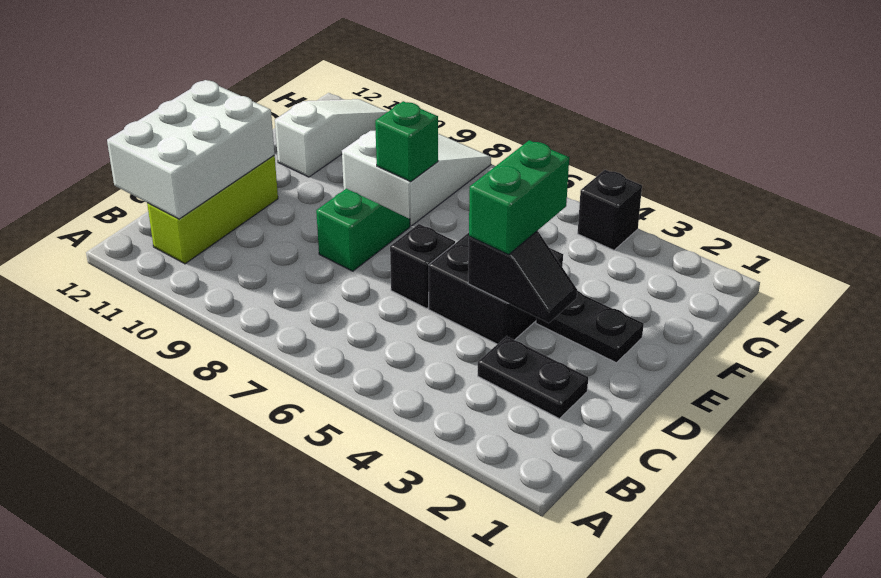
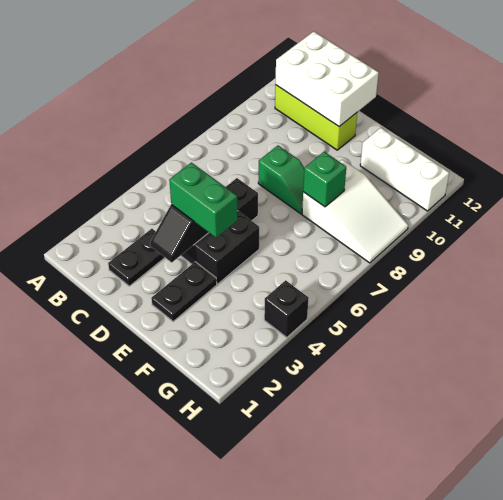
white 1x3 slope [275,99,388,177] -> white 1x3 brick [360,128,449,211]

